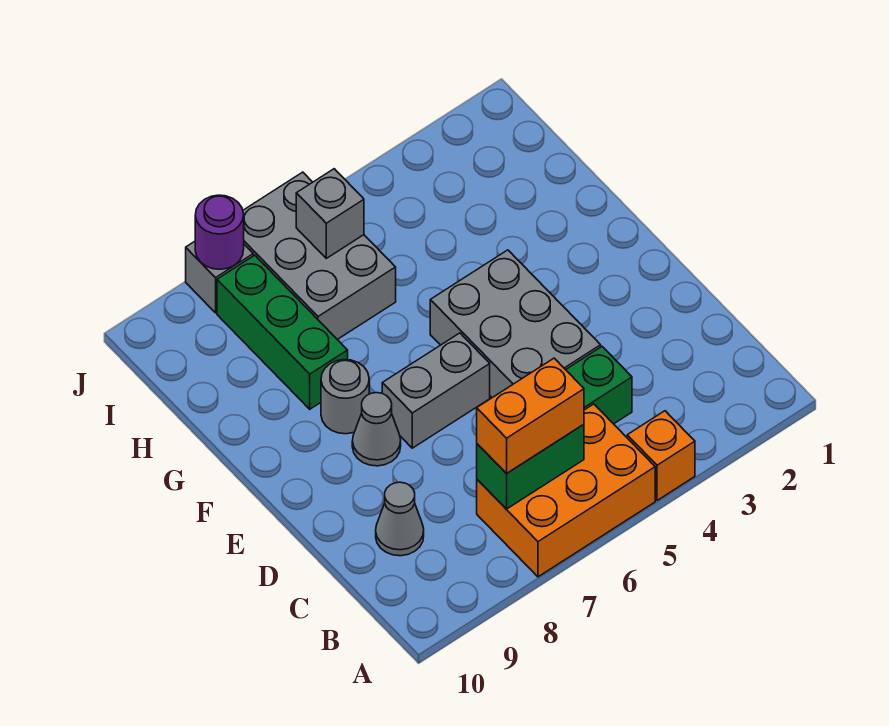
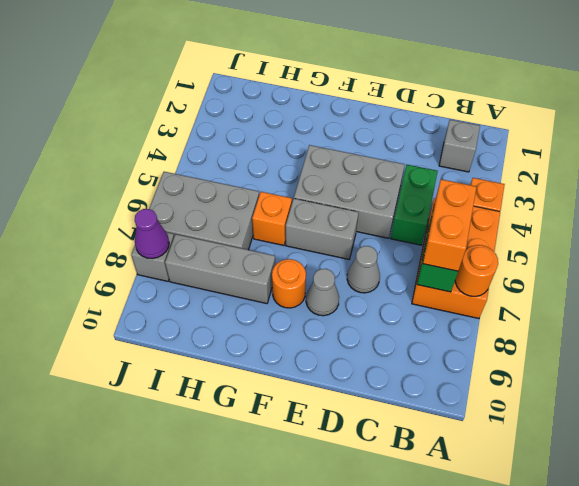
none -> orange 1x1 round brick [455,245,498,296]
grey 1x1 cone [376,482,424,556] -> grey 1x1 cone moved to [347,246,380,293]
grey 1x2 brick [382,333,490,448] -> grey 1x2 brick turned to [286,199,359,259]
grey 1x1 round brick [321,360,369,434] -> orange 1x1 round brick [272,259,306,308]
none -> orange 1x1 brick [252,192,292,245]
green 1x3 brick [217,255,348,409] -> grey 1x3 brick [165,234,275,304]
grey 1x1 brick [296,169,364,258] -> grey 1x1 brick moved to [439,120,480,172]
purple 1x1 round brick [195,195,244,269] -> purple 1x1 cone [135,209,169,259]

